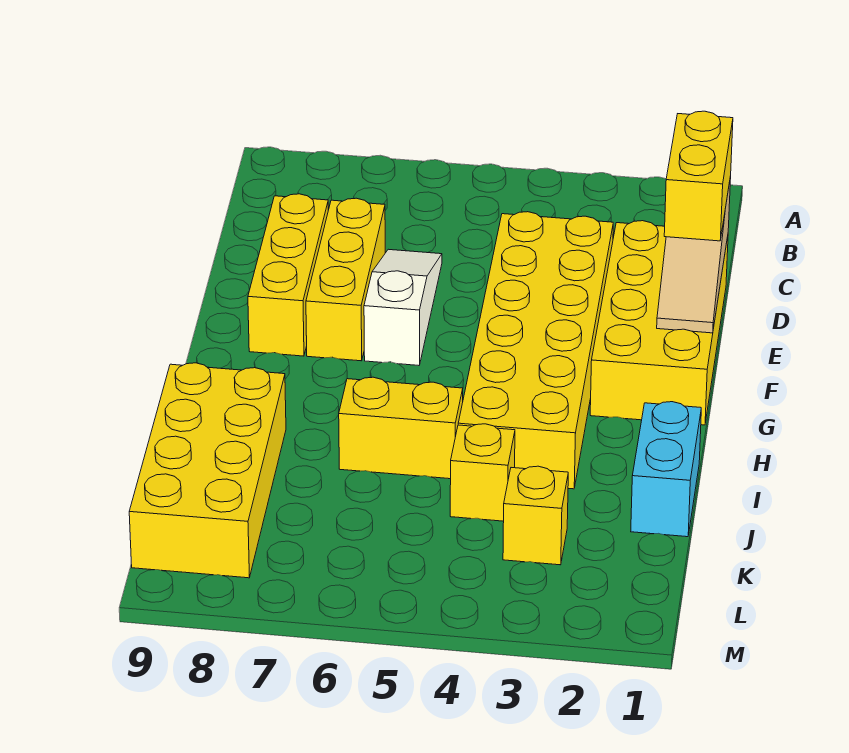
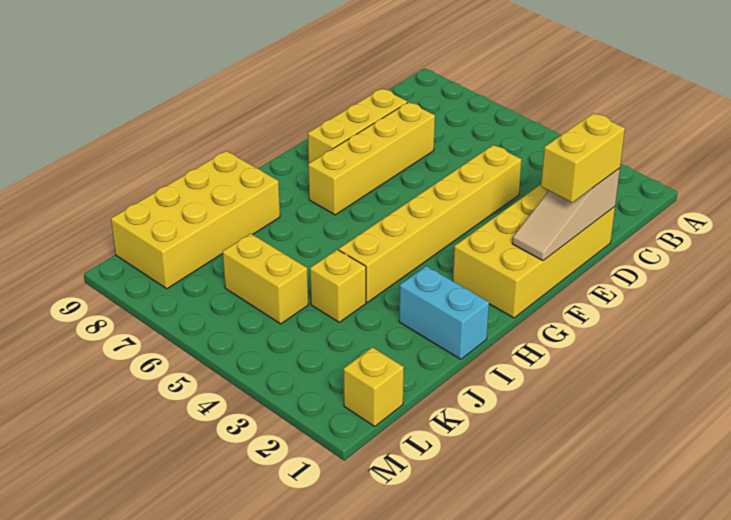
yellow 2x6 brick [458,212,613,489] -> yellow 1x6 brick [339,145,522,302]
white 1x3 slope [364,249,442,365] -> none
yellow 1x3 brick [306,198,385,361] -> yellow 1x4 brick [308,102,435,215]
cyan 1x2 brick [631,402,701,537] -> cyan 1x2 brick turned to [399,266,489,359]
yellow 1x2 brick [339,377,463,479] -> yellow 1x2 brick moved to [223,234,308,324]
yellow 1x1 brick [503,466,568,565] -> yellow 1x1 brick moved to [344,347,404,426]

